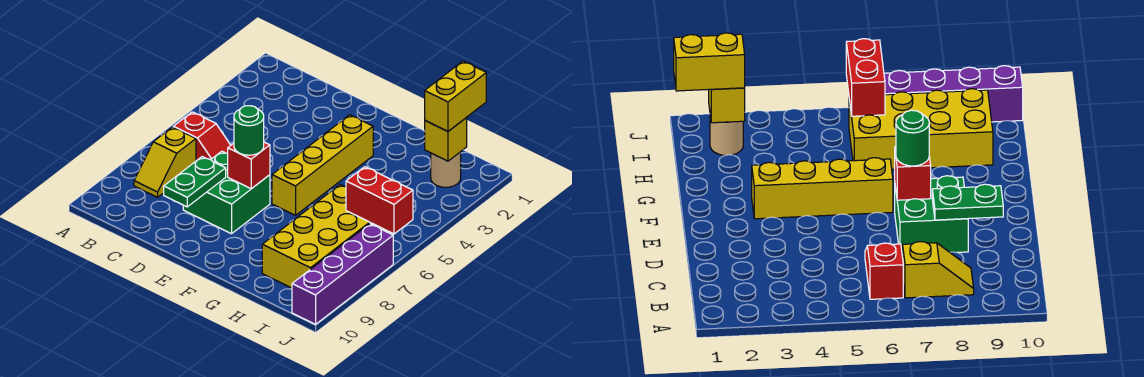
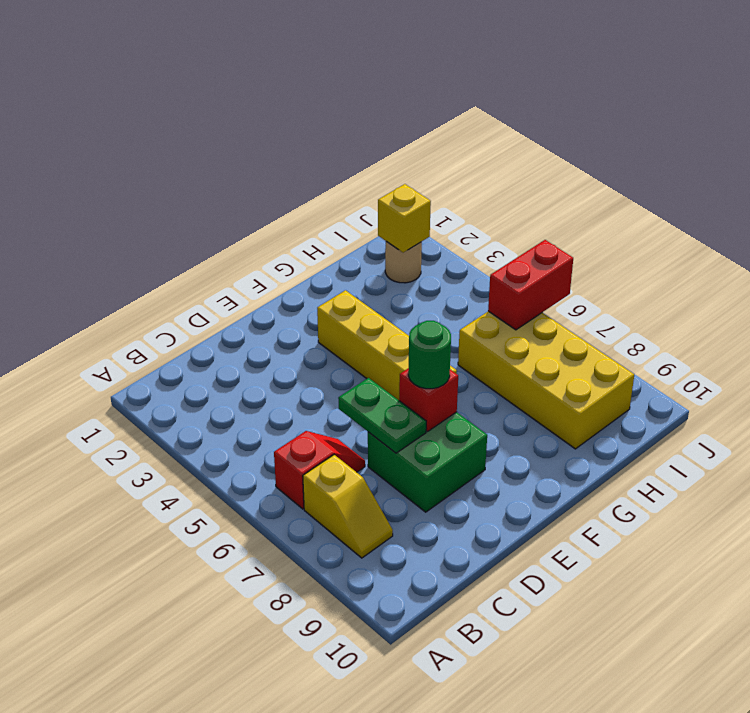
green 1x2 plate [164,157,226,207] -> green 1x2 plate moved to [338,378,426,453]
yellow 1x2 brick [425,61,486,131] -> none
purple 1x4 brick [292,224,393,324] -> none

